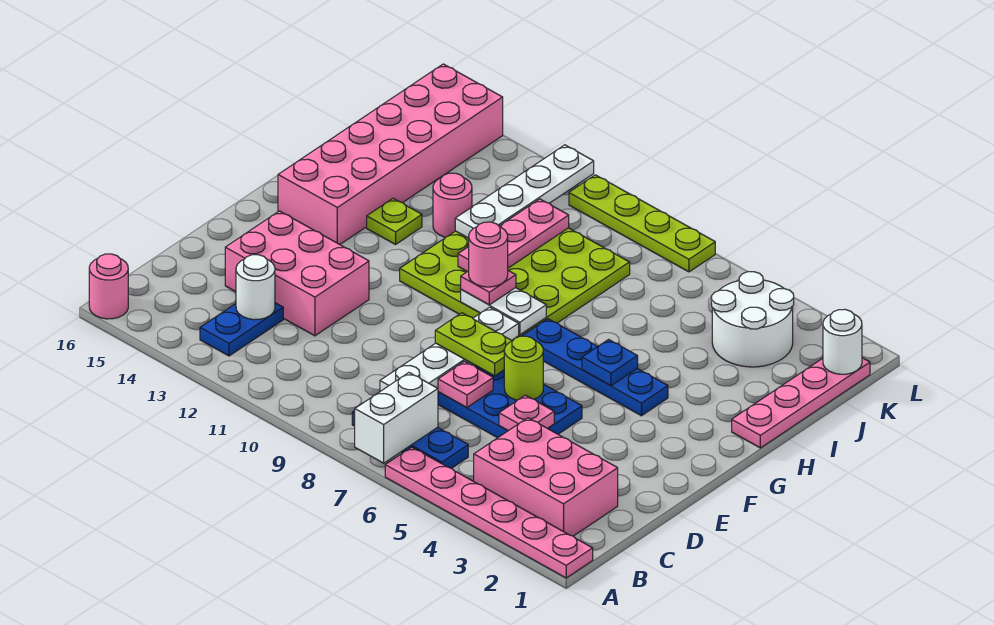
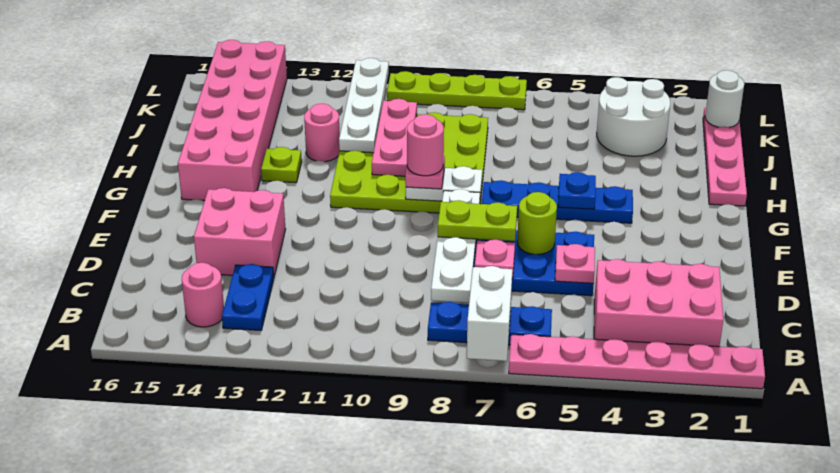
pink 1x1 round brick [89,254,128,319] -> pink 1x1 round brick moved to [182,263,224,327]
white 1x1 round brick [236,255,275,320] -> none
pink 2x3 brick [225,211,369,336] -> pink 2x2 brick [194,188,286,276]

